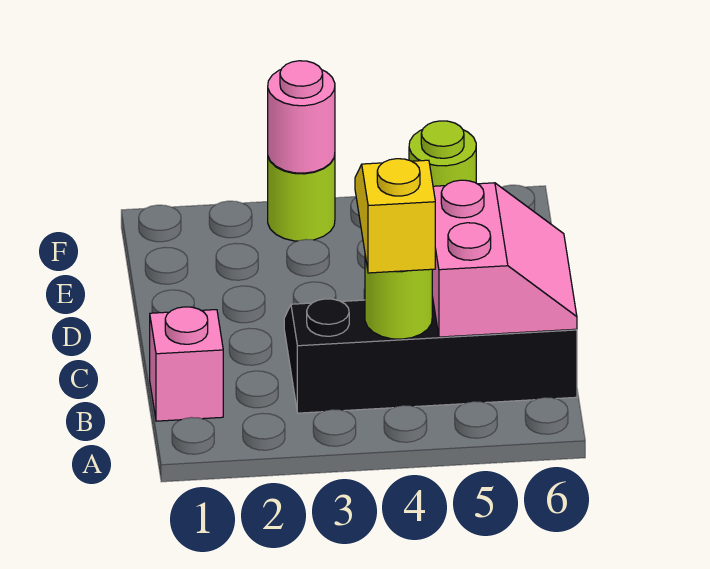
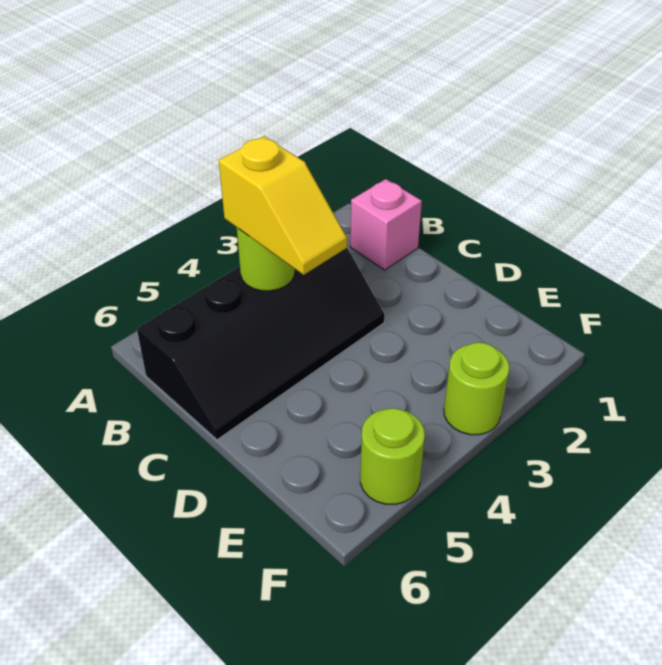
pink 2x2 slope [432,180,577,337] -> none
pink 1x1 round brick [268,61,335,173] -> none

